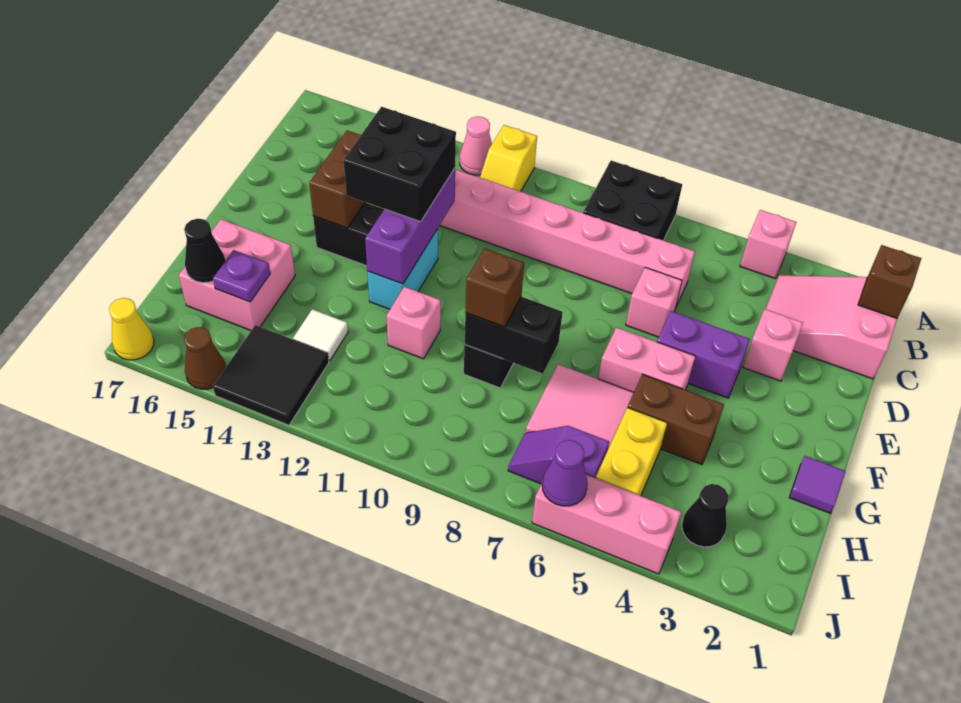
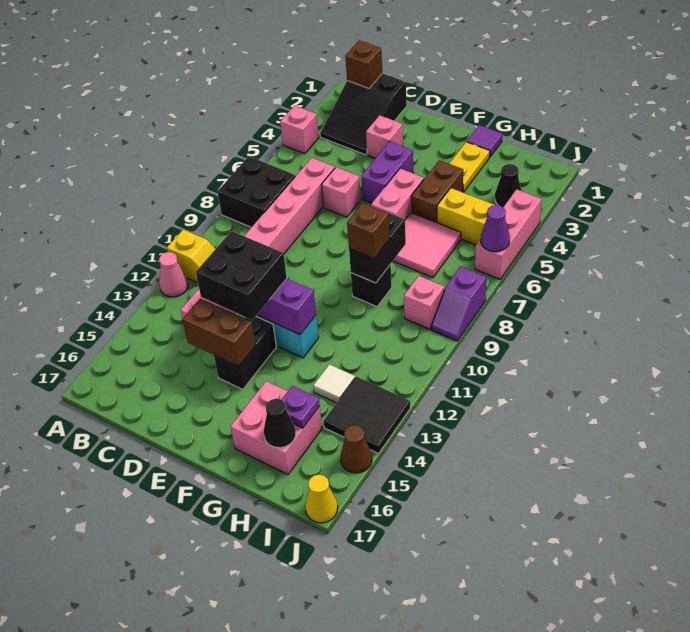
pink 2x3 slope [766,275,897,379] -> black 2x3 slope [320,74,407,155]
none -> yellow 1x2 plate [449,142,490,192]
pink 1x1 brick [386,287,441,359] -> pink 1x1 brick moved to [404,276,444,329]
purple 1x2 slope [508,426,609,484] -> purple 1x2 slope moved to [431,266,486,341]

